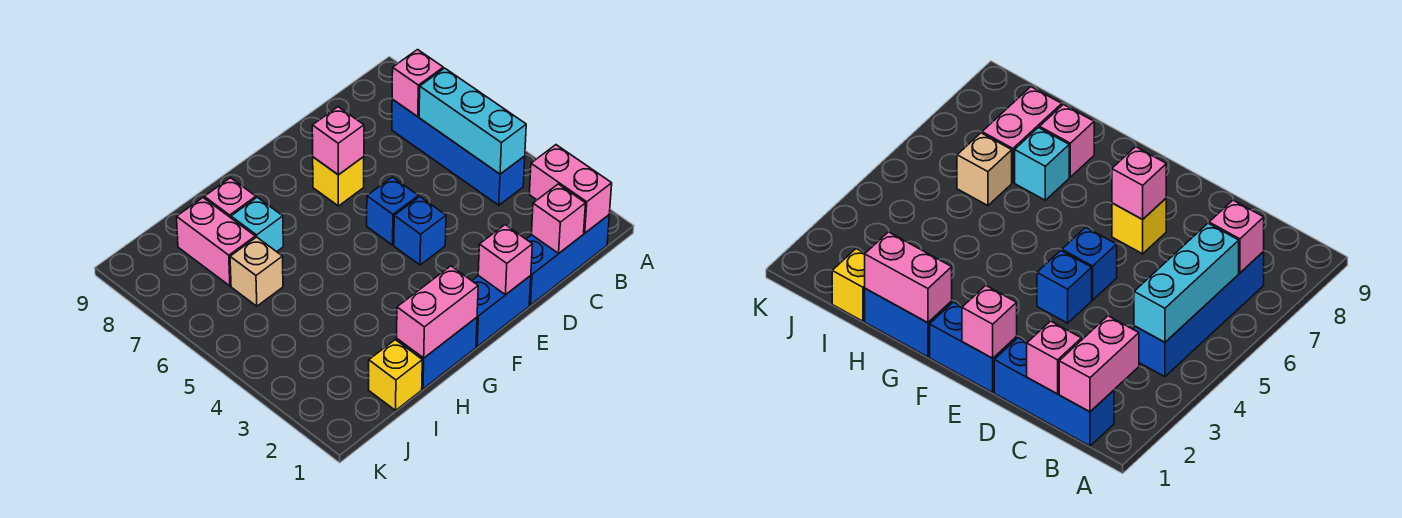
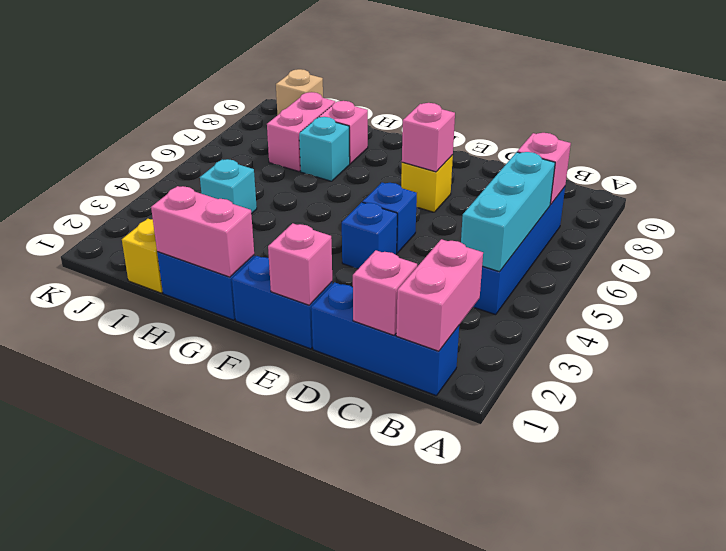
none -> cyan 1x1 brick [200,159,257,214]
tan 1x1 brick [230,237,283,306] -> tan 1x1 brick moved to [276,69,323,115]

